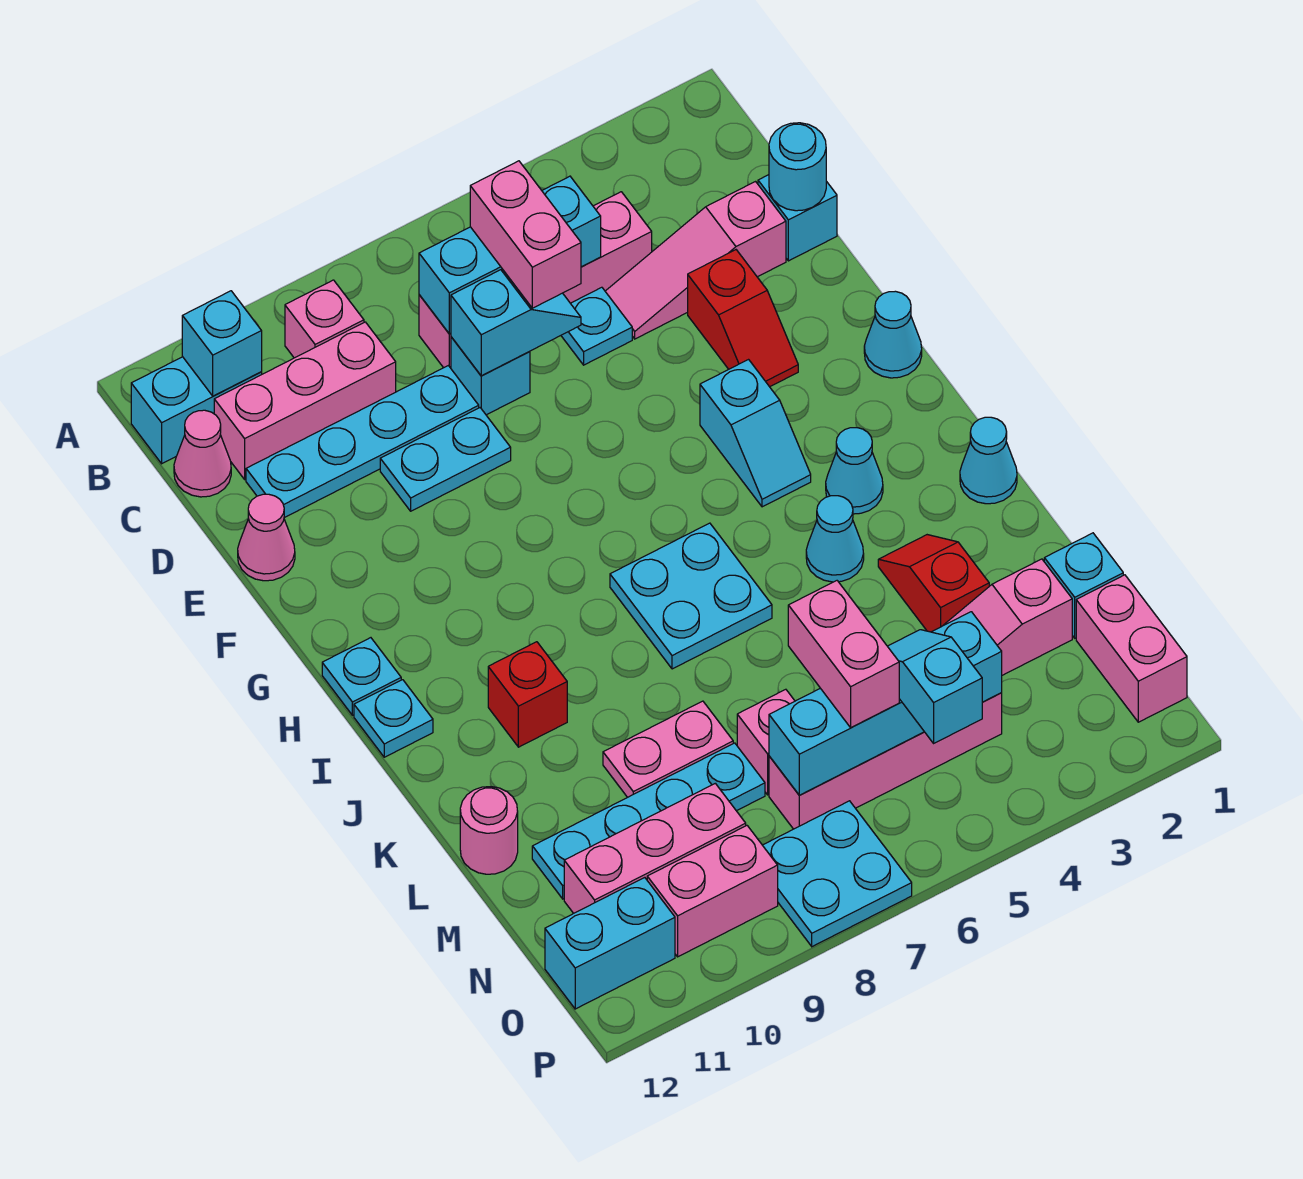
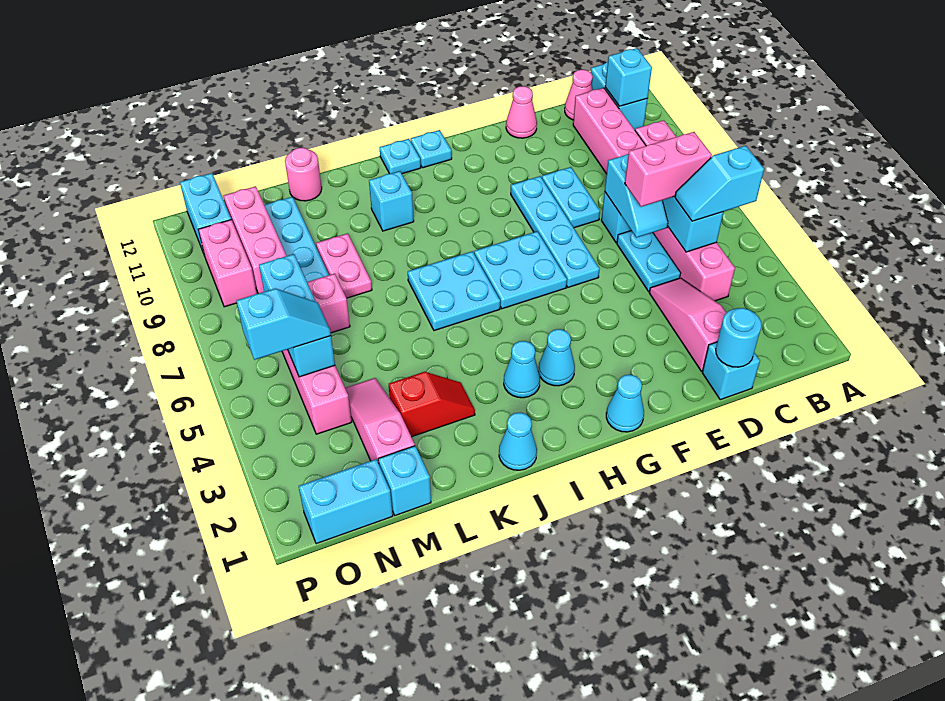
cyan 1x1 plate [561,287,632,365] -> cyan 1x2 plate [617,231,681,292]
cyan 1x4 plate [246,366,479,518] -> cyan 1x4 plate moved to [511,176,600,287]
red 1x2 slope [688,250,798,387] -> none
cyan 1x2 slope [700,360,811,507] -> cyan 1x2 slope moved to [675,146,764,221]
cyan 1x1 cone [806,496,864,582] -> cyan 1x1 cone moved to [538,329,575,386]
red 1x1 brick [488,642,567,747] -> cyan 1x1 brick [369,171,414,231]
pink 1x2 brick [788,581,899,728] -> none
pink 1x2 brick [1076,575,1187,722] -> cyan 1x2 brick [299,459,393,544]
cyan 1x4 brick [769,612,1002,795] -> cyan 1x3 brick [259,254,335,377]
cyan 2x2 plate [763,801,912,947] -> cyan 2x2 plate moved to [474,231,567,309]

